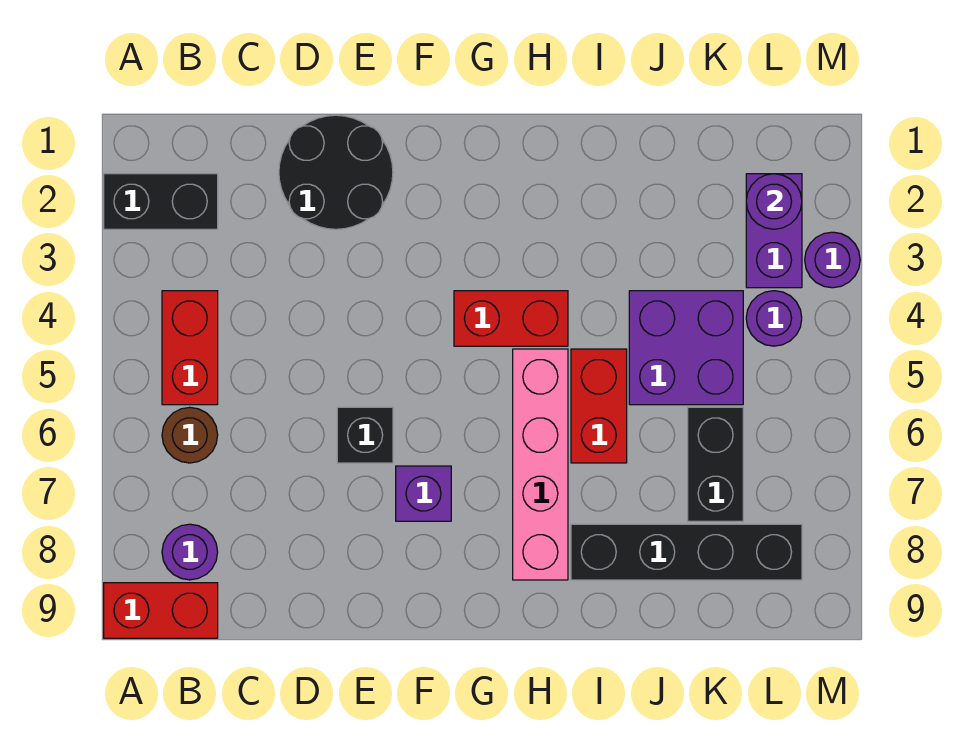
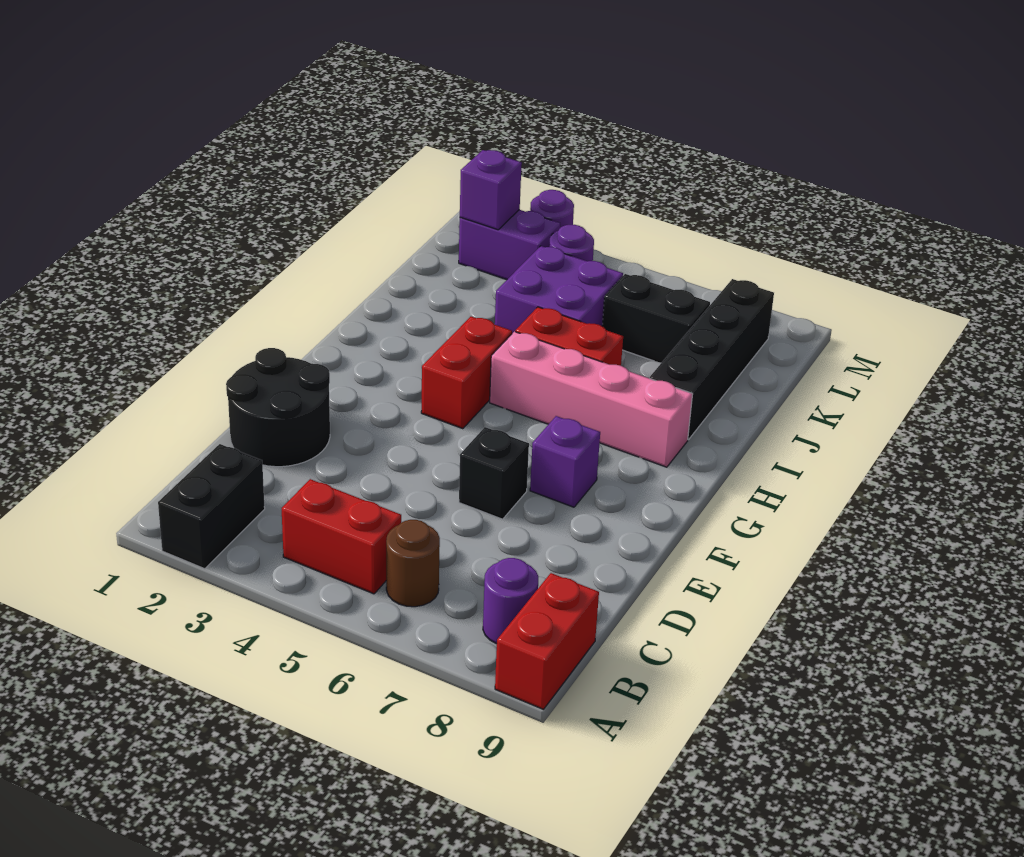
purple 1x1 round brick [746,174,802,229] -> purple 1x1 brick [460,150,522,230]

